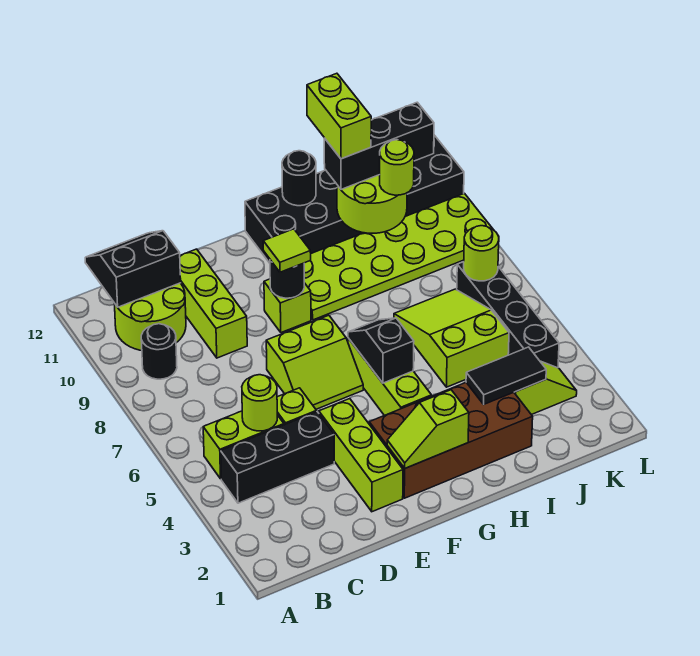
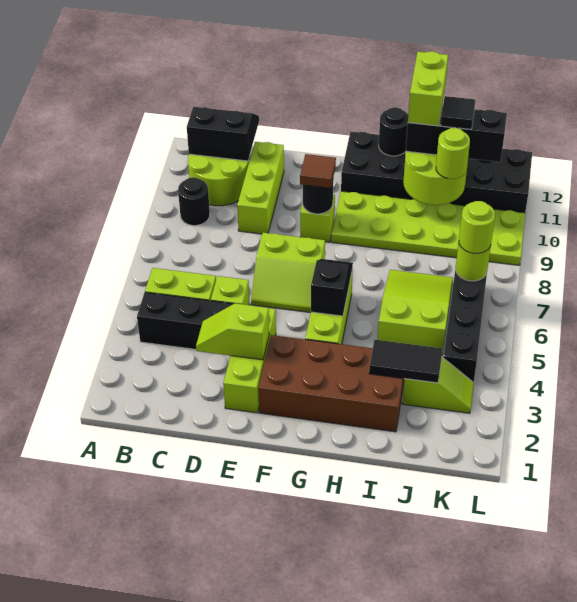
lime 1x1 round brick [242,375,277,431] -> lime 1x1 round brick moved to [459,201,495,253]
lime 1x2 slope [387,390,469,468] -> lime 1x2 slope moved to [196,303,269,360]
lime 1x1 tile [263,229,311,272] -> brown 1x1 tile [300,154,336,188]
none -> black 1x1 tile [440,96,475,130]

